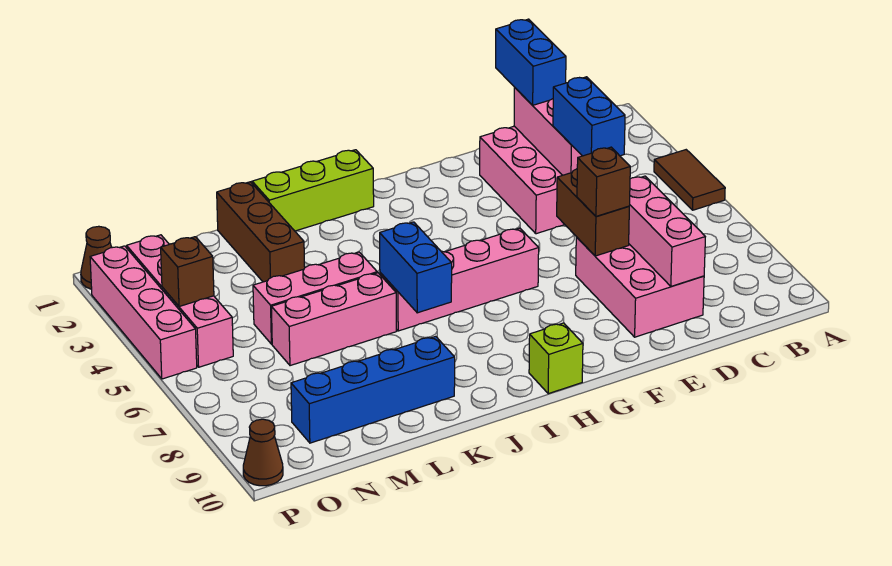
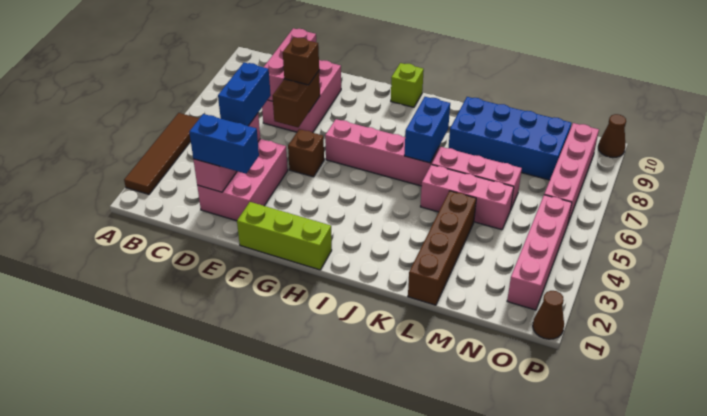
brown 1x2 tile [654,150,725,210] -> brown 1x4 tile [124,113,199,194]
blue 1x2 brick [496,19,566,105] -> blue 1x2 brick turned to [189,114,259,174]
lime 1x3 brick [252,150,374,231] -> lime 1x3 brick moved to [237,202,332,270]
blue 1x4 brick [291,336,455,443] -> blue 2x4 brick [449,97,571,180]
brown 1x3 brick [217,182,305,282] -> brown 1x4 brick [408,191,476,305]
brown 1x1 brick [161,237,214,307] -> brown 1x1 brick moved to [288,129,324,177]
pink 1x4 brick [90,246,197,379] -> pink 1x4 brick moved to [544,123,599,223]

